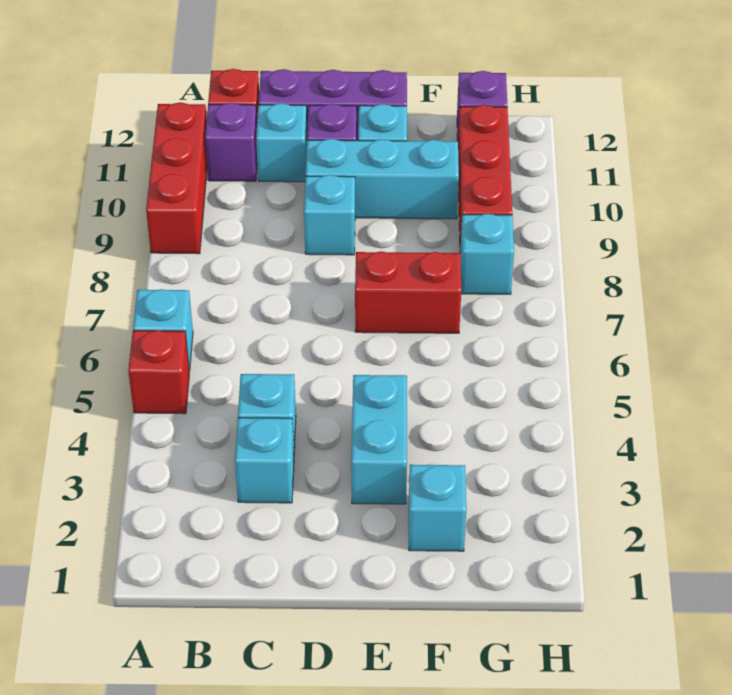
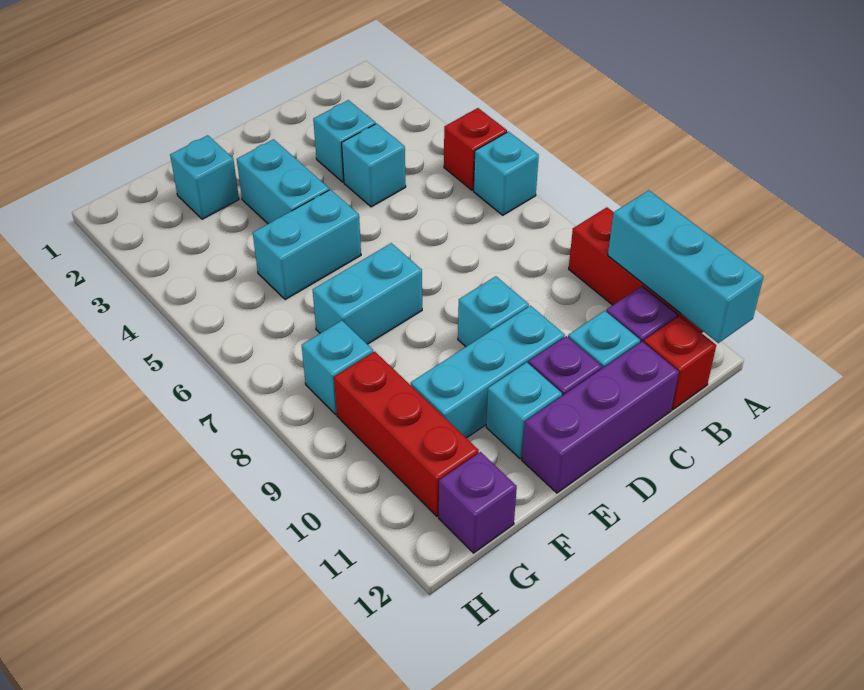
none -> cyan 1x3 brick [608,190,764,343]
none -> cyan 1x2 brick [253,190,361,300]
red 1x2 brick [355,251,461,333] -> cyan 1x2 brick [313,243,422,344]

